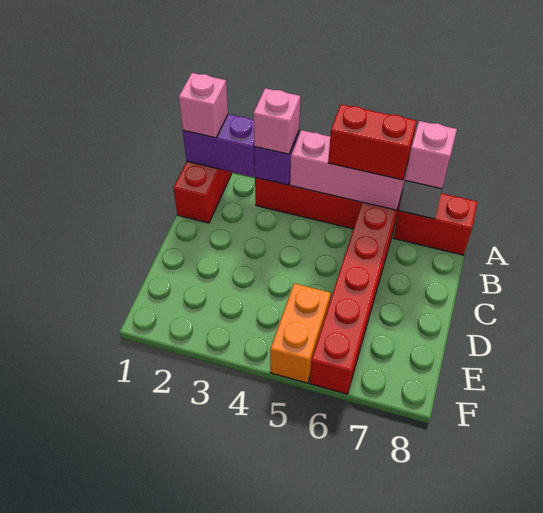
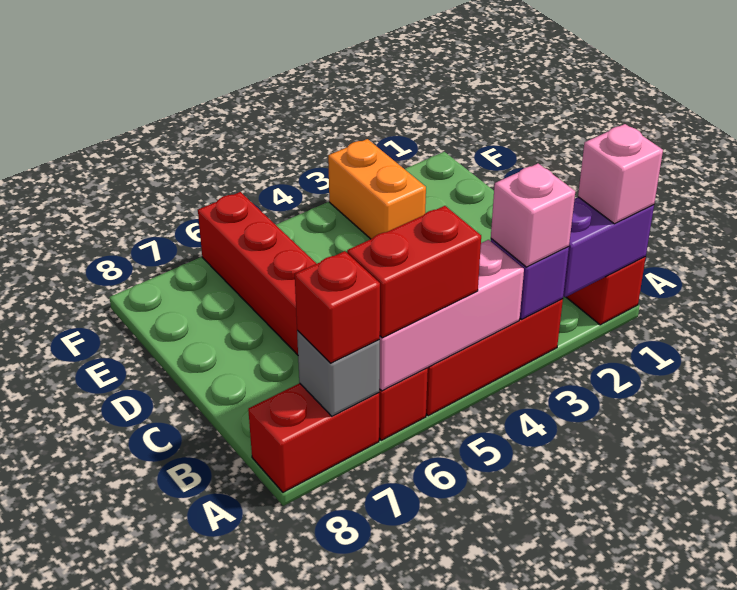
pink 1x1 brick [405,121,457,189] -> red 1x1 brick [295,251,380,363]
orange 1x2 brick [270,283,331,383] -> orange 1x2 brick moved to [328,139,426,239]

